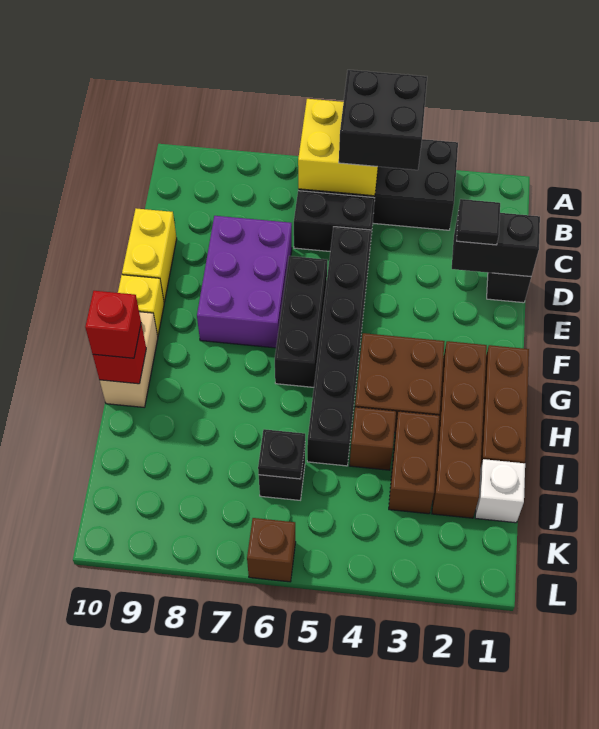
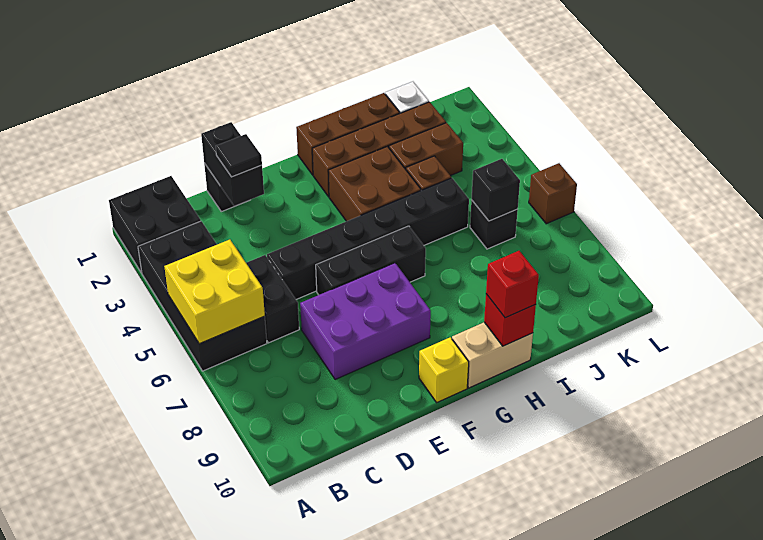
black 2x2 brick [339,70,427,170] -> black 2x2 brick moved to [109,176,201,273]
yellow 1x2 brick [122,208,177,302] -> none
black 1x1 plate [258,429,305,479] -> black 1x1 brick [471,159,520,221]

